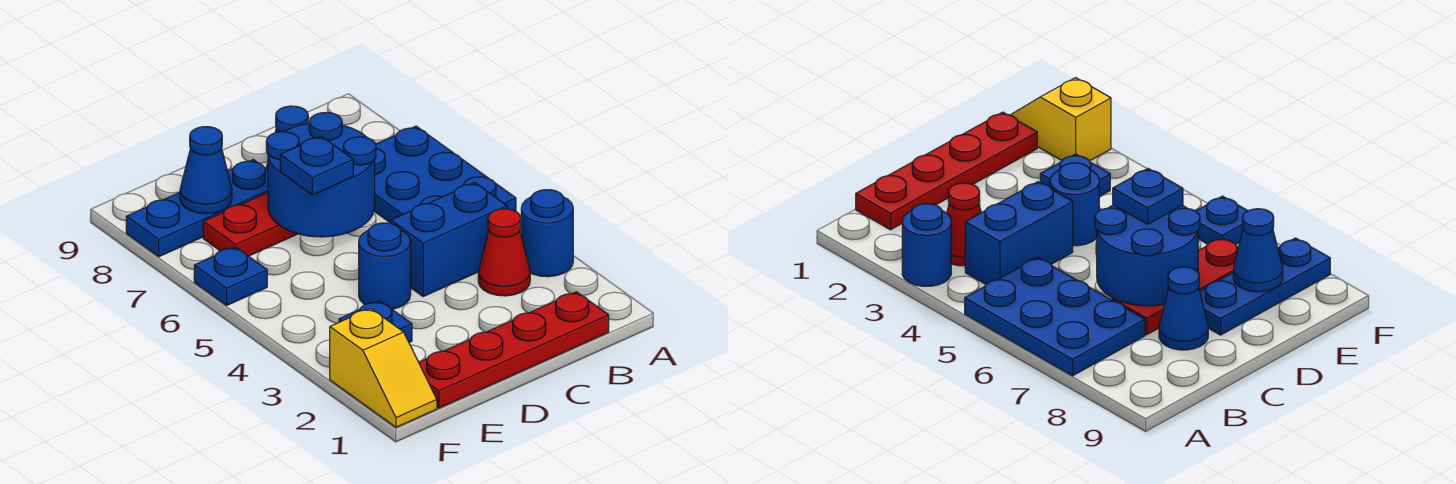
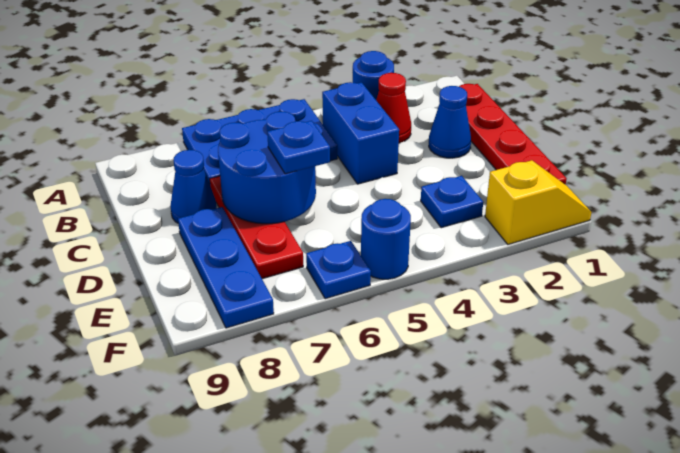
blue 1x1 round brick [359,223,411,309] -> blue 1x1 round brick moved to [361,199,411,279]
blue 1x1 cone [180,127,232,214] -> blue 1x1 cone moved to [429,86,471,158]

